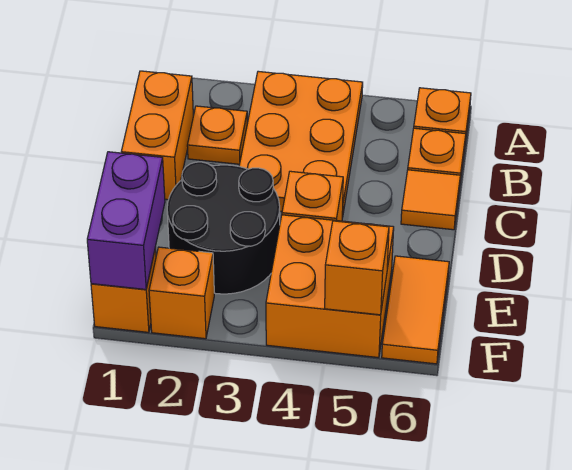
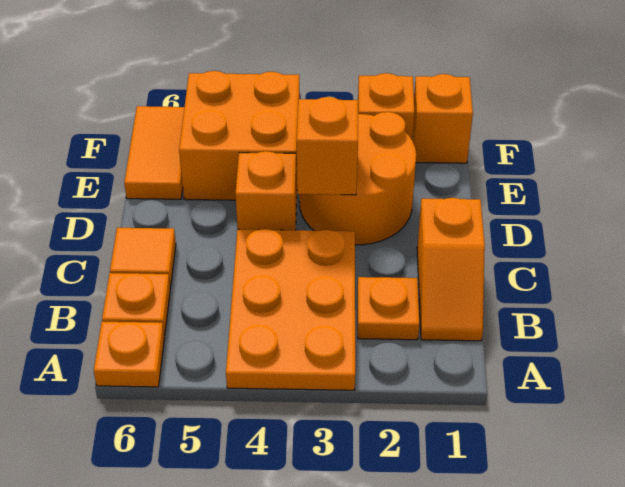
orange 1x2 brick [121,71,193,200] -> orange 1x2 slope [417,198,485,341]
black 2x2 round brick [167,162,280,294] -> orange 2x2 round brick [299,112,416,245]
purple 1x2 brick [87,152,165,290] -> none
orange 1x1 brick [325,221,389,315] -> orange 1x1 brick moved to [297,97,358,195]

